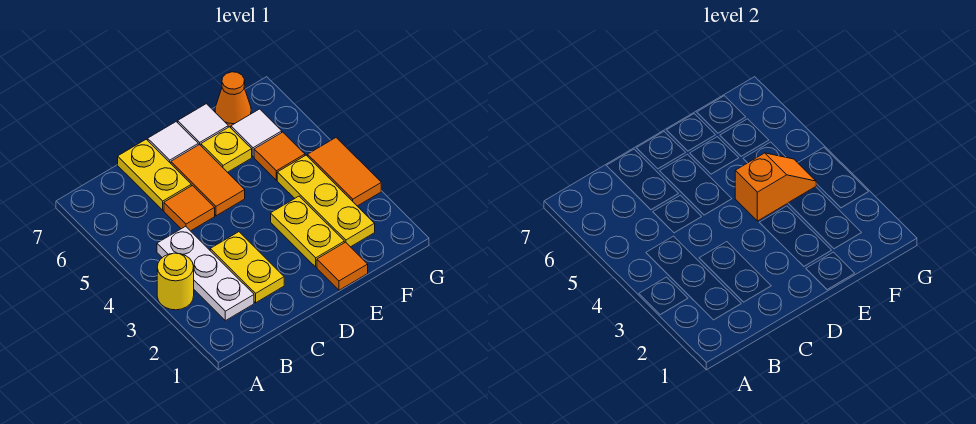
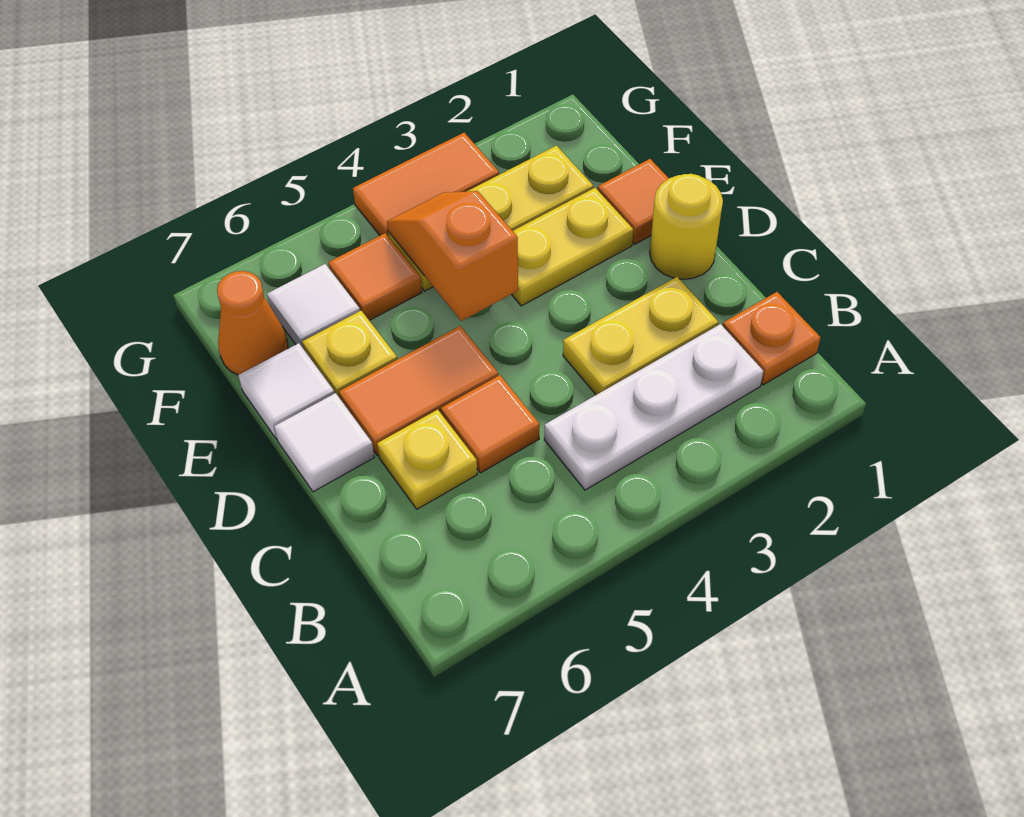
yellow 1x1 round brick [157,253,194,310] -> yellow 1x1 round brick moved to [650,174,723,279]
none -> orange 1x1 plate [723,292,821,385]
yellow 1x2 plate [118,139,191,210] -> yellow 1x1 plate [377,410,477,509]

